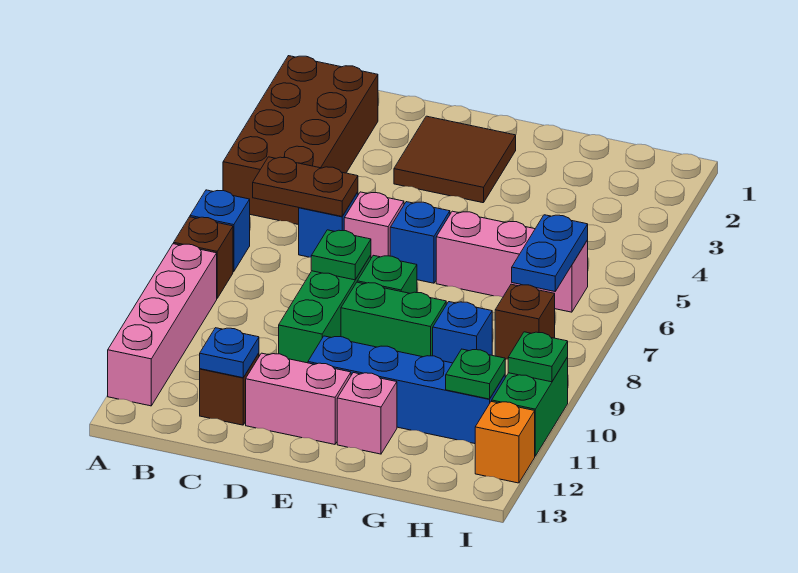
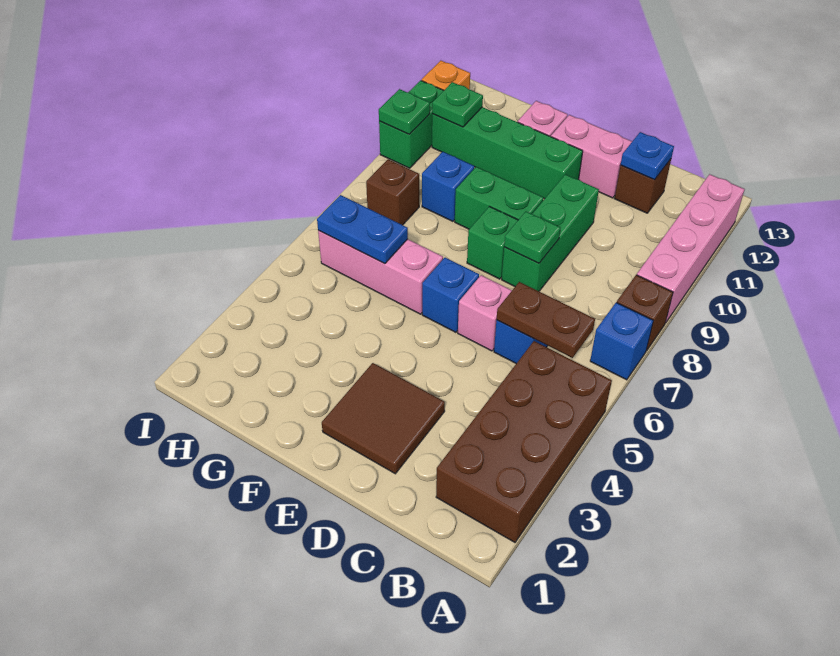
blue 1x4 brick [308,336,505,444] -> green 1x4 brick [432,107,583,199]
blue 1x2 plate [512,215,588,291] -> blue 1x2 plate turned to [317,195,408,264]

